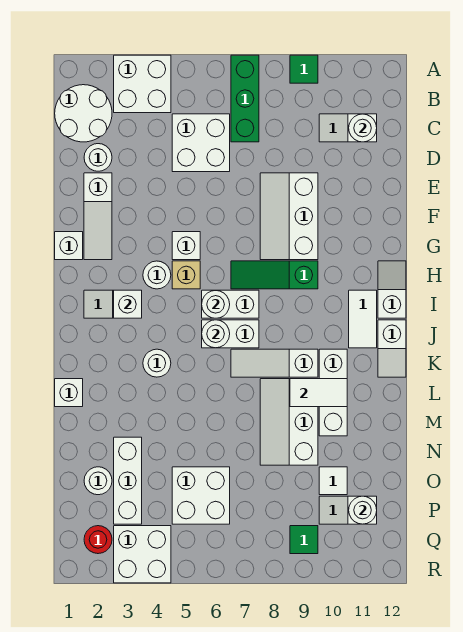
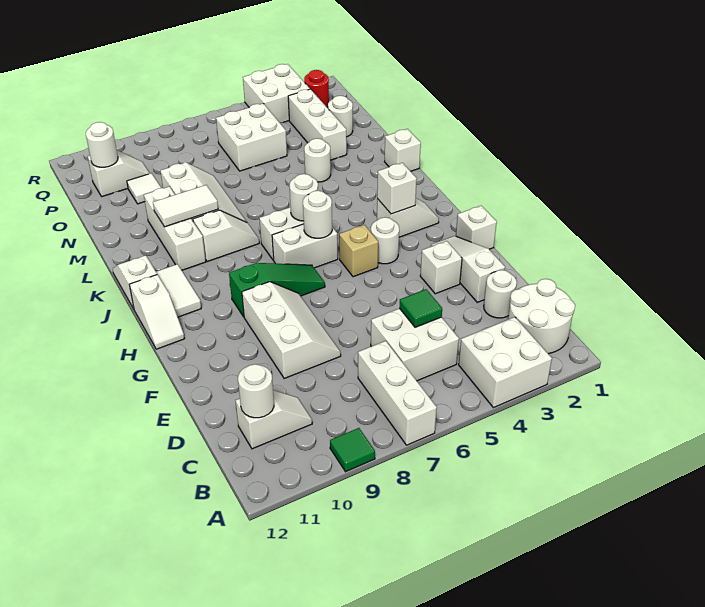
green 1x3 brick [231,55,259,142] -> white 1x3 brick [358,341,437,445]
white 1x1 brick [172,232,200,260] -> white 1x1 brick moved to [420,241,462,294]
white 1x1 round brick [143,349,171,377] -> white 1x1 round brick moved to [304,139,331,182]
white 1x3 slope [231,349,318,377] -> white 1x2 slope [193,210,259,262]
green 1x1 tile [290,526,318,554] -> green 1x1 tile moved to [399,289,442,327]

